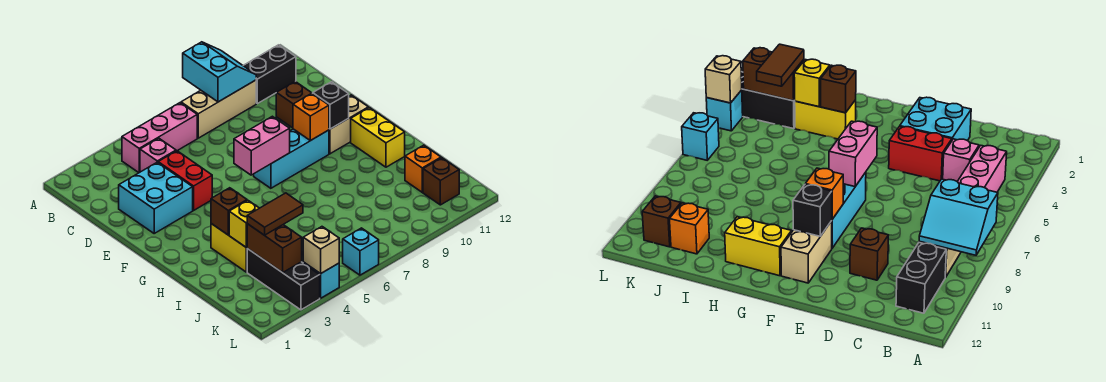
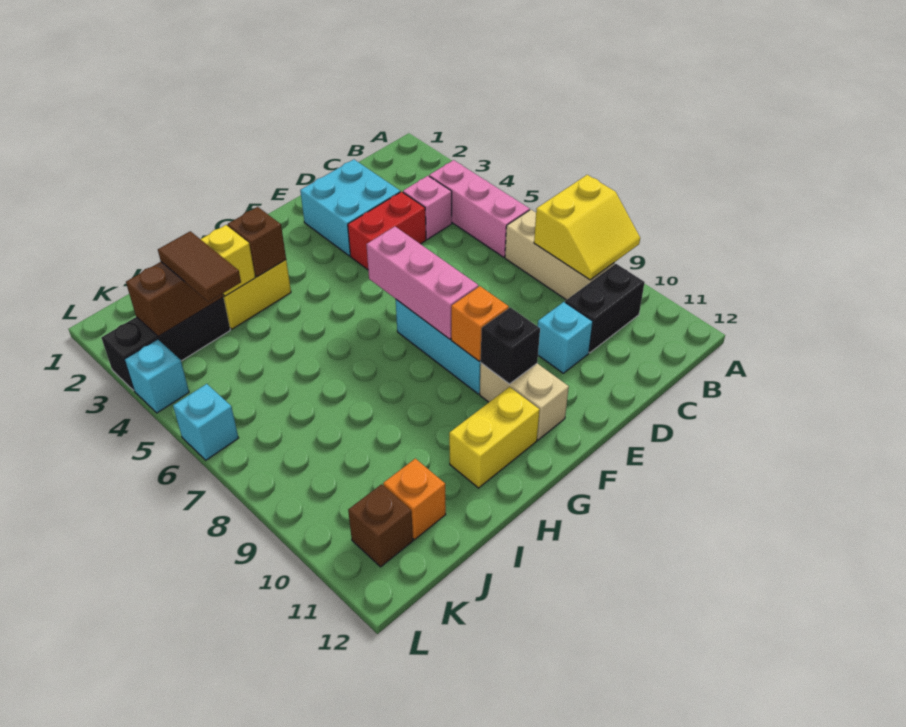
cyan 2x2 slope [183,42,256,102] -> yellow 2x2 slope [534,175,640,280]
black 1x2 brick [243,45,296,104] -> black 1x2 brick turned to [565,264,645,353]
brown 1x1 brick [276,81,311,128] -> cyan 1x1 brick [538,302,593,373]
pink 1x2 brick [234,116,290,175] -> pink 1x3 brick [366,227,478,339]
tan 1x1 brick [303,227,339,274] -> none

